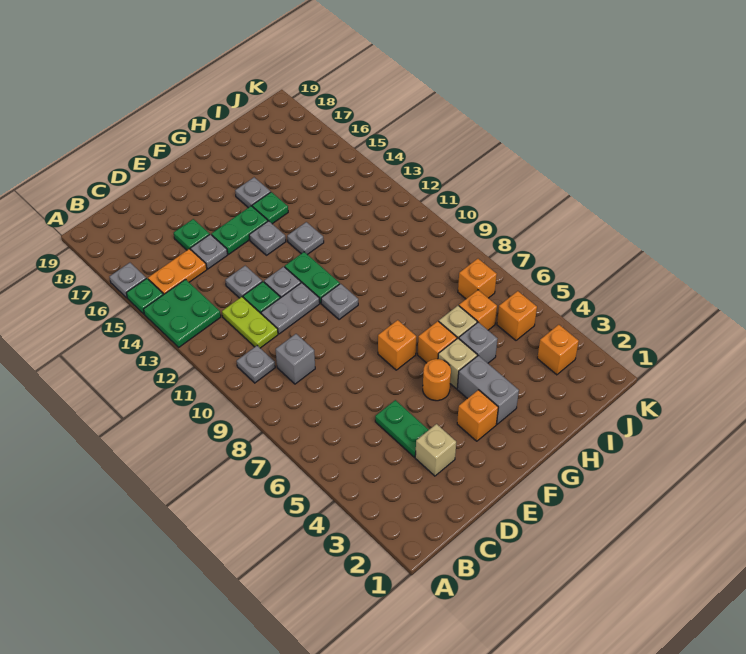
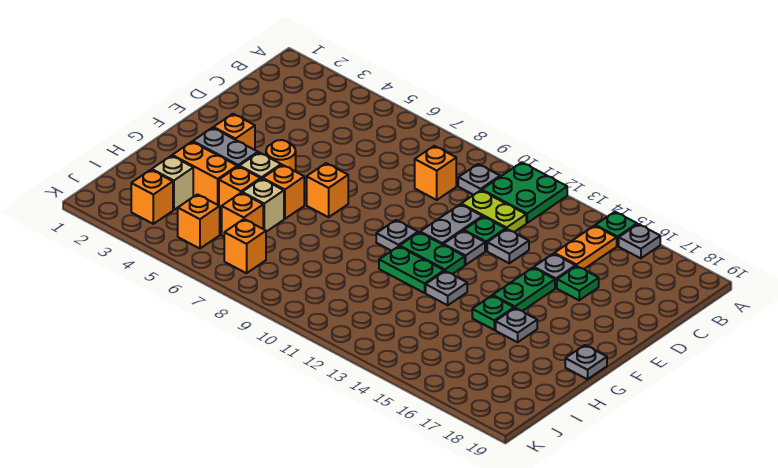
green 2x2 plate [144,280,221,347] -> green 2x2 plate moved to [482,162,567,223]
grey 1x1 brick [276,334,315,384] -> orange 1x1 brick [415,146,456,200]
tan 1x1 brick [415,424,456,476] -> tan 1x1 brick moved to [152,156,193,210]
green 1x2 plate [375,400,428,457] -> green 1x2 plate moved to [379,246,444,293]
grey 1x1 plate [249,221,286,255] -> grey 1x1 plate moved to [565,345,607,379]
none -> orange 1x2 brick [172,142,237,205]
grey 1x1 brick [459,322,497,363] -> orange 1x1 brick [219,166,261,210]

